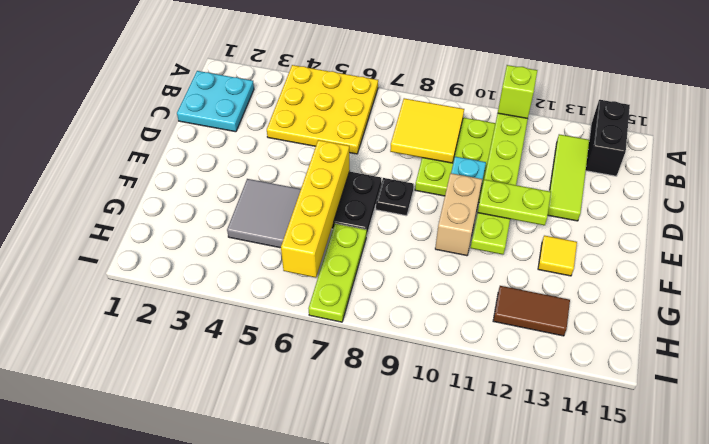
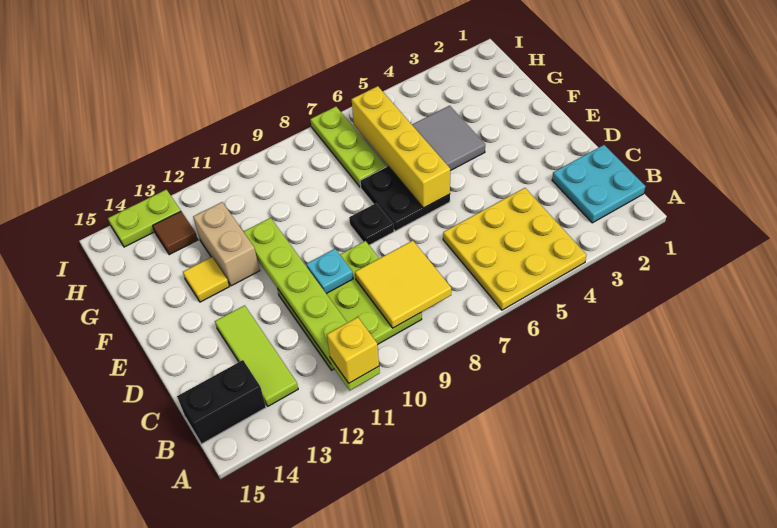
lime 1x1 brick [498,65,537,119] -> yellow 1x1 brick [327,317,379,383]
black 1x2 brick [586,100,630,176] -> black 1x2 brick turned to [177,360,266,444]
tan 1x2 brick [435,173,482,256] -> tan 1x2 brick moved to [193,202,260,286]
lime 1x2 plate [478,179,551,225] -> lime 1x2 plate moved to [108,190,181,247]
brown 1x2 tile [493,286,570,336] -> brown 1x1 tile [153,212,198,255]

